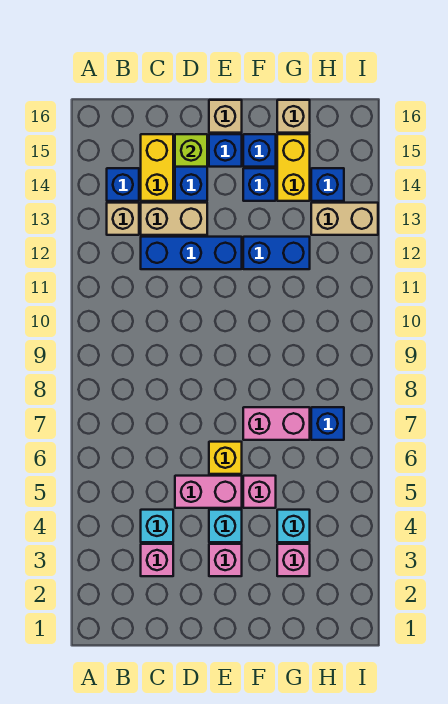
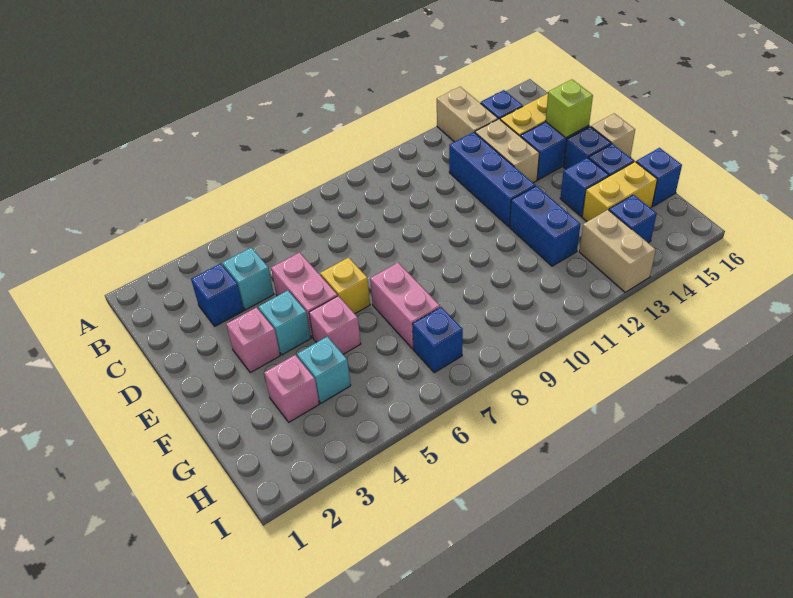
tan 1x1 brick [107,203,139,235] -> tan 1x2 brick [437,87,498,142]
pink 1x1 brick [141,544,173,576] -> blue 1x1 brick [191,263,244,326]
tan 1x1 brick [277,100,310,133] -> blue 1x1 brick [636,148,682,206]

